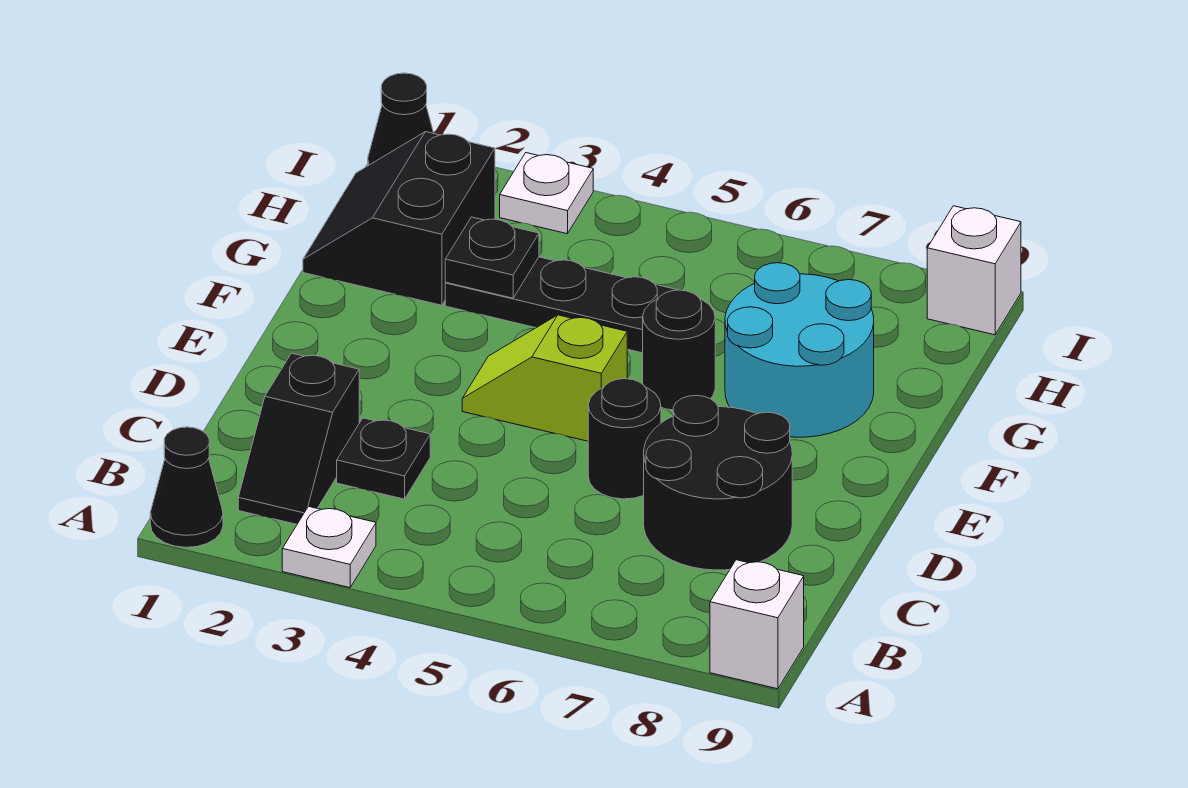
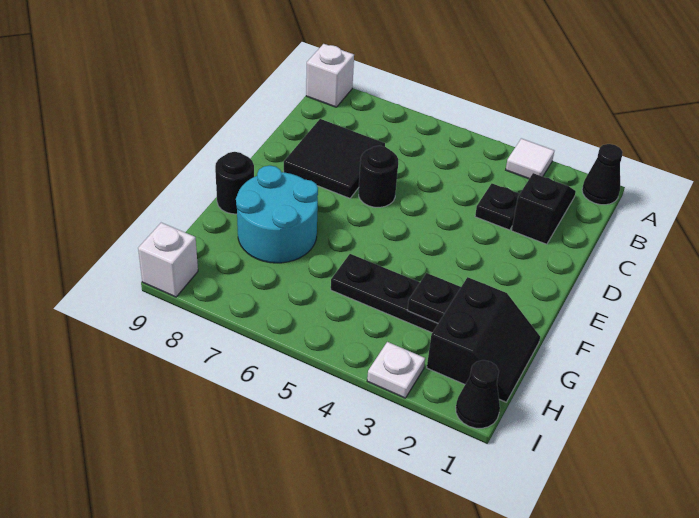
white 1x1 plate [282,507,376,588] -> white 1x1 tile [506,138,554,179]
black 2x2 round brick [644,395,792,570] -> black 2x2 tile [284,119,385,198]
lime 1x2 slope [462,315,627,441] -> none
black 1x1 round brick [643,290,715,410] -> black 1x1 round brick moved to [215,152,254,214]

